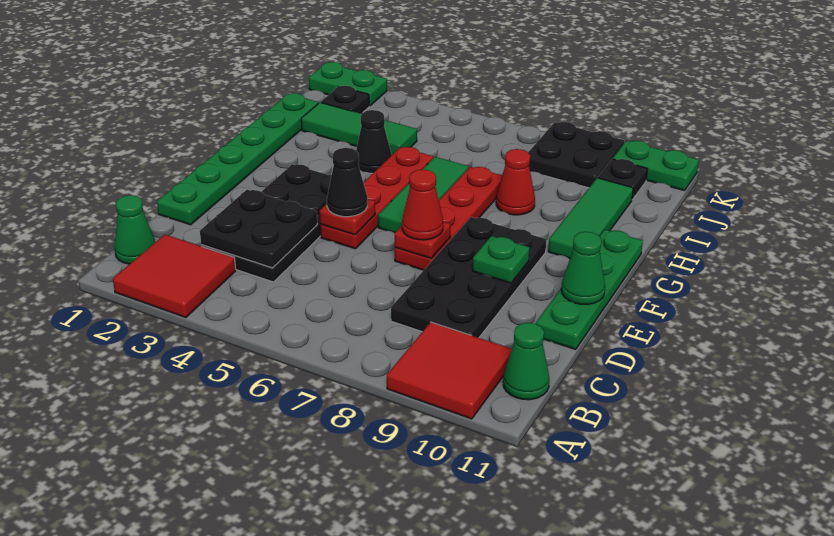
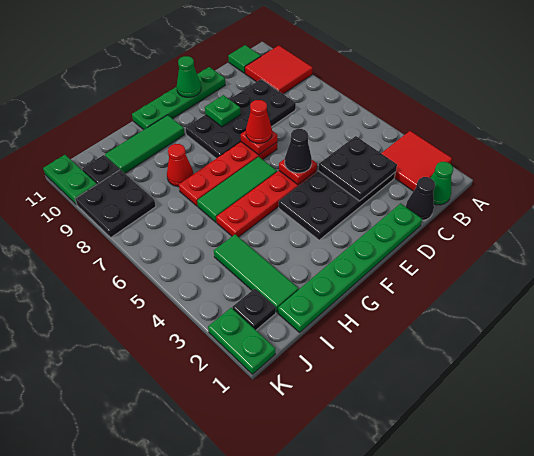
green 1x1 cone [503,323,549,400] -> green 1x1 tile [228,45,261,73]
black 1x1 cone [356,110,392,173] -> black 1x1 cone moved to [406,177,435,220]

